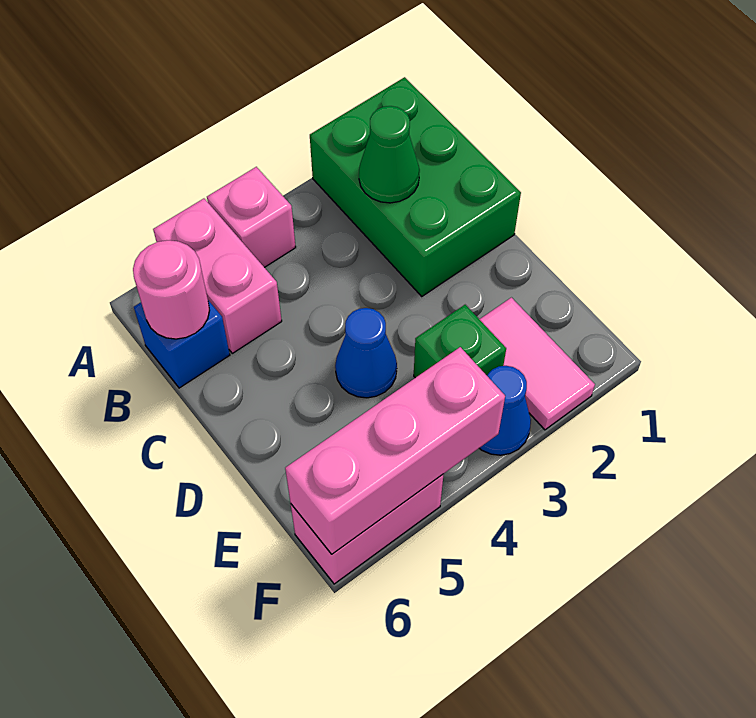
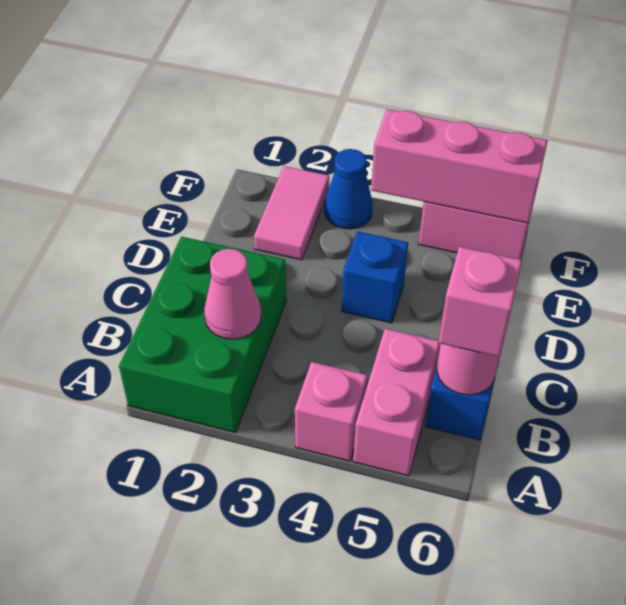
green 1x1 cone [359,106,420,203] -> pink 1x1 cone [204,249,261,339]
none -> pink 1x1 brick [438,247,522,357]
blue 1x1 cone [335,308,397,398] -> blue 1x1 brick [342,231,408,323]
green 1x1 brick [414,305,506,378] -> none

